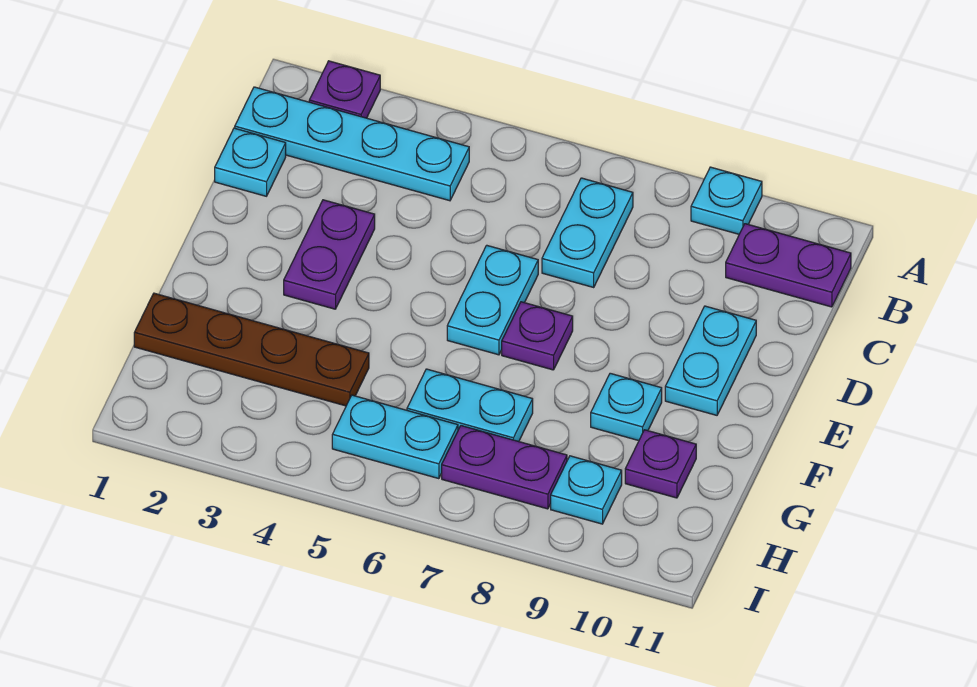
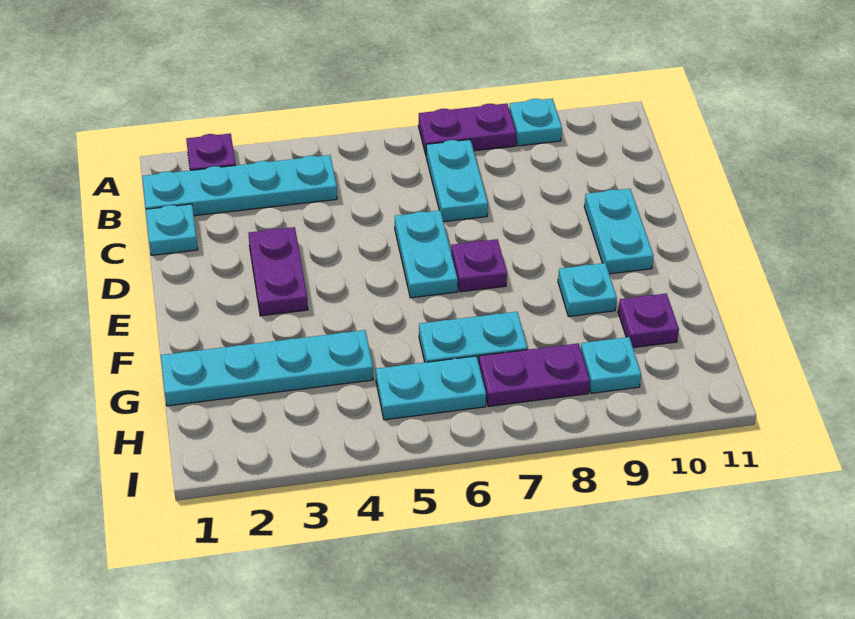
purple 1x2 plate [726,224,851,307] -> purple 1x2 plate moved to [418,103,516,155]
brown 1x4 plate [134,293,369,406] -> cyan 1x4 plate [161,330,373,406]

